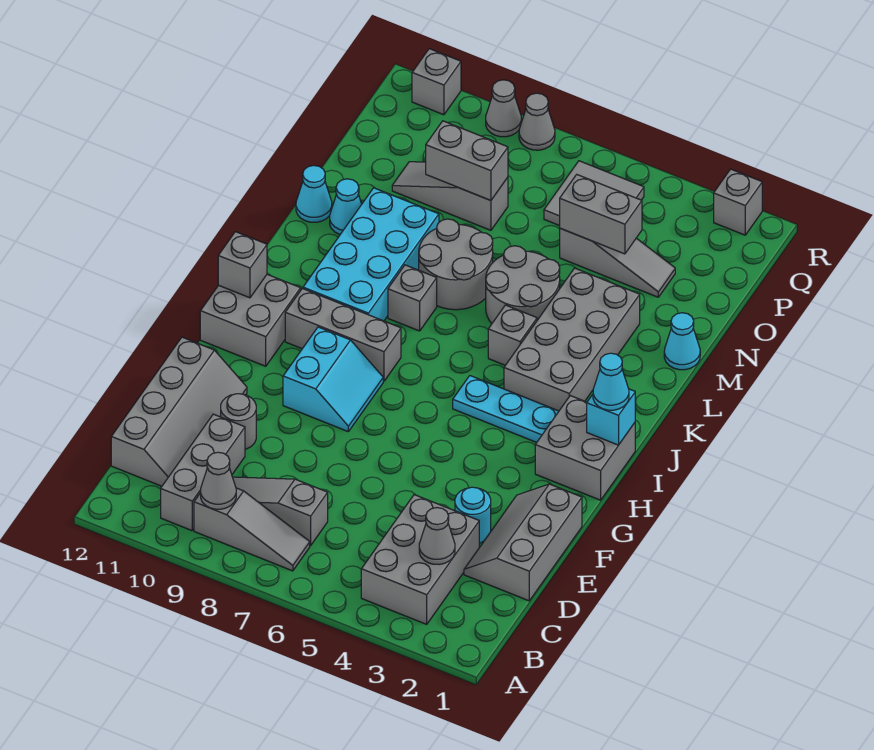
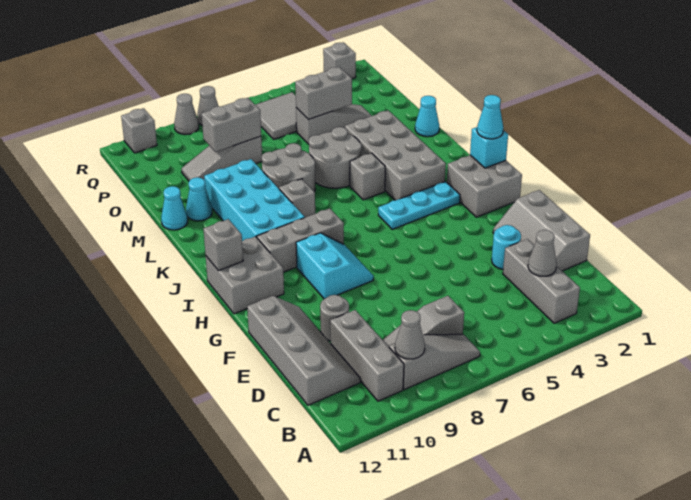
grey 2x3 brick [361,495,479,624] -> grey 1x3 brick [503,239,580,323]

